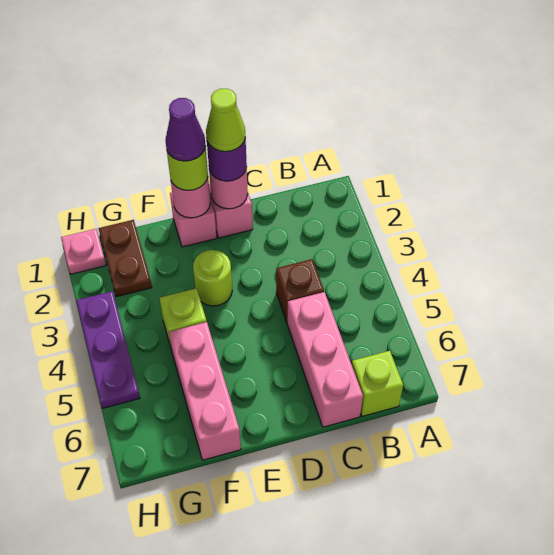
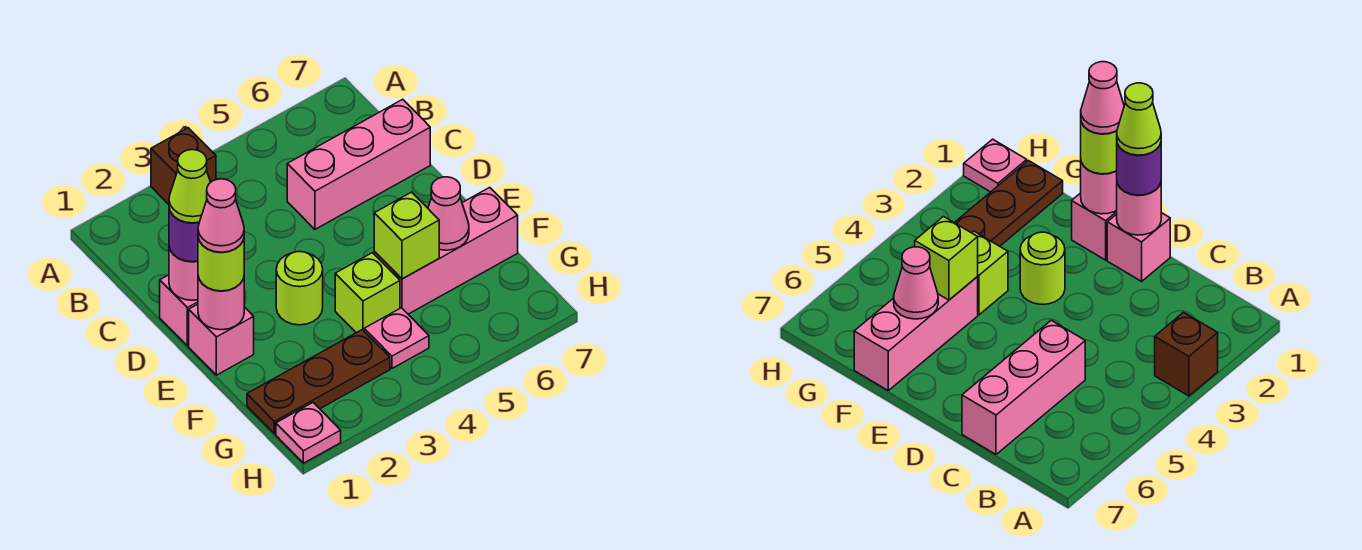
lime 1x1 brick [352,351,403,416] -> lime 1x1 brick moved to [374,192,439,279]
brown 1x1 brick [276,259,324,322] -> brown 1x1 brick moved to [151,128,216,204]
purple 1x1 cone [165,98,206,161] -> pink 1x1 cone [198,179,244,252]
none -> pink 1x1 cone [428,177,469,250]
brown 1x2 plate [99,220,152,297] -> brown 1x3 plate [247,330,390,434]
none -> pink 1x1 plate [364,308,429,368]
purple 1x3 plate [76,291,140,408] -> none

